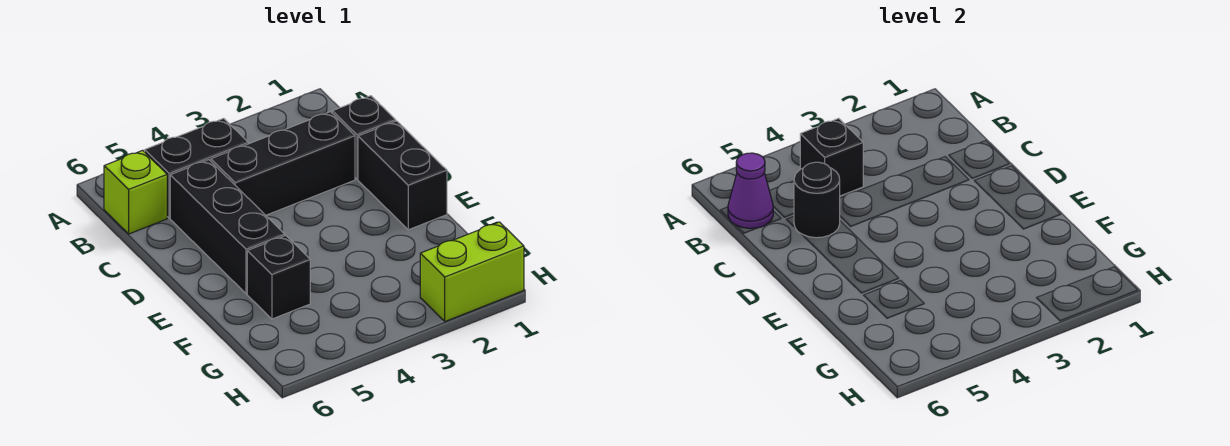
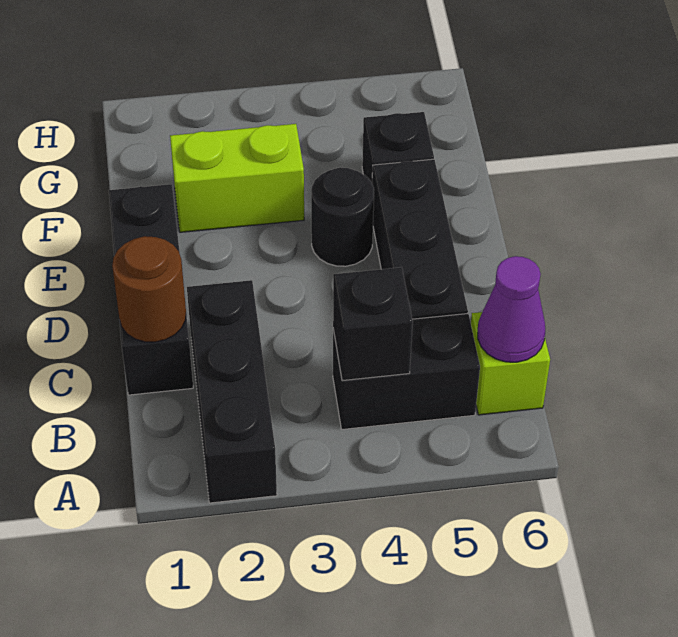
none -> brown 1x1 round brick [112,236,186,342]
black 1x3 brick [211,112,355,215] -> black 1x3 brick turned to [187,280,277,503]
black 1x1 round brick [794,162,840,238] -> black 1x1 round brick moved to [311,167,374,266]
lime 1x2 brick [420,222,524,321] -> lime 1x2 brick moved to [170,124,304,232]

